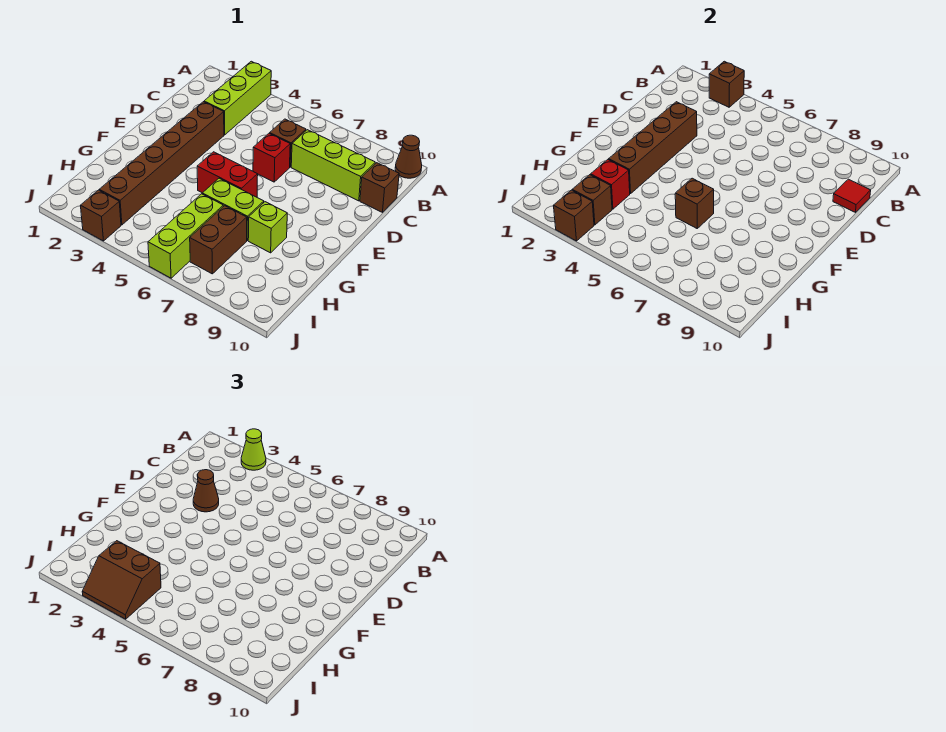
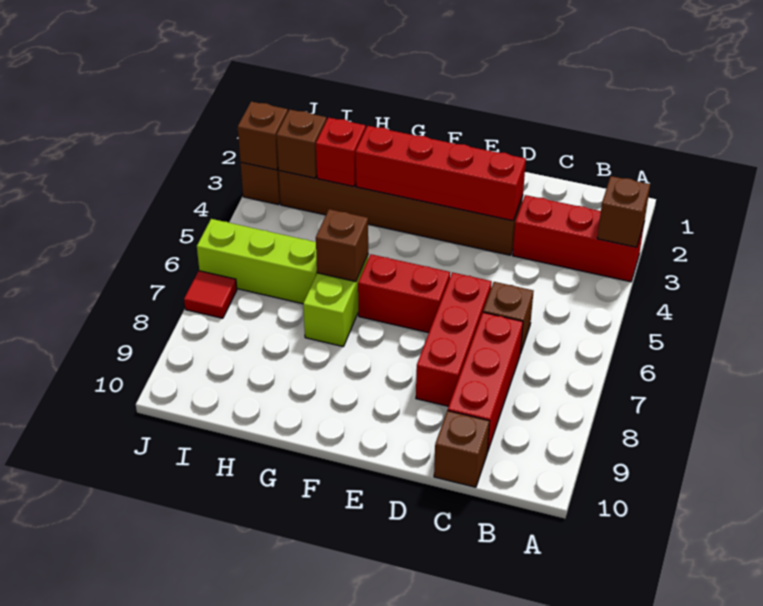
lime 1x3 brick [204,61,271,135] -> red 1x3 brick [513,195,644,282]
lime 1x1 cone [241,429,266,470] -> none
brown 1x1 cone [395,135,422,178] -> none
lime 1x3 brick [291,130,375,201] -> red 1x3 brick [448,312,523,452]
red 1x1 tile [833,179,871,212] -> red 1x1 tile moved to [184,271,237,318]
brown 1x4 brick [609,102,697,194] -> red 1x4 brick [356,126,526,221]
brown 1x1 cone [193,470,219,512] -> none
red 1x1 brick [253,133,290,182] -> red 1x3 brick [416,272,492,406]
red 1x2 brick [197,152,258,197] -> red 1x2 brick turned to [358,254,450,333]
lime 1x1 brick [248,202,287,253] -> none
brown 1x2 brick [190,206,247,274] -> none
brown 2x2 slope [82,541,161,619] -> none

